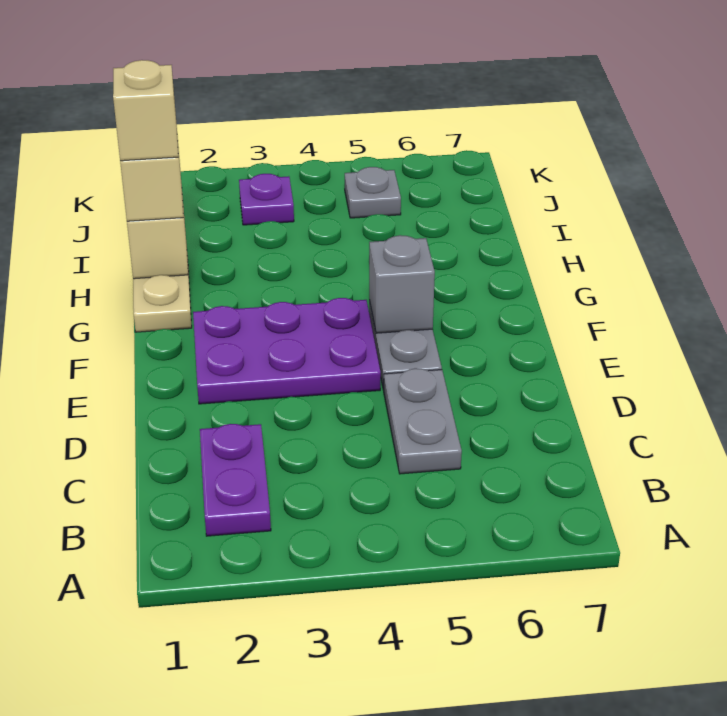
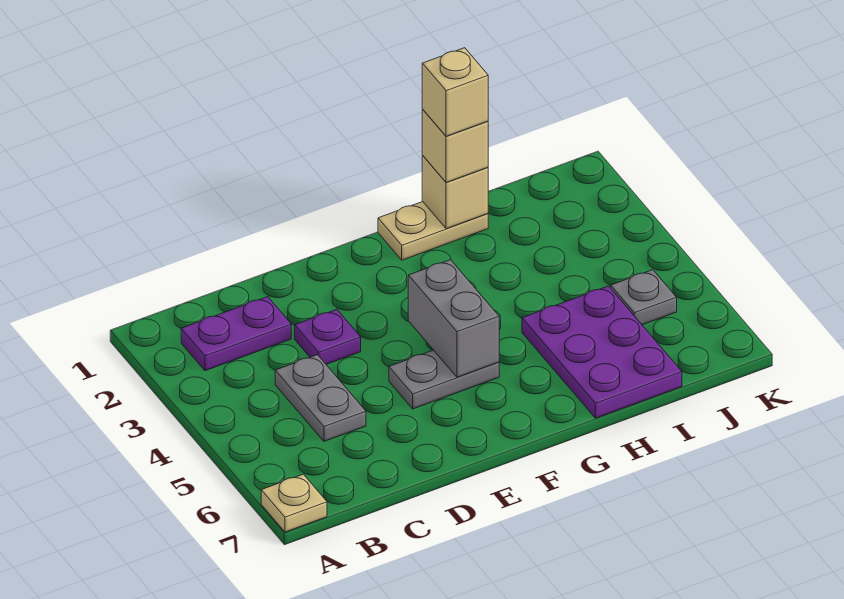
none -> tan 1x1 plate [261,474,327,532]
grey 1x2 plate [384,368,462,474] -> grey 1x2 plate turned to [275,355,366,441]
purple 2x3 plate [193,298,381,404] -> purple 2x3 plate moved to [522,286,682,418]
grey 1x1 brick [369,235,435,333] -> grey 1x2 brick [408,260,499,377]
purple 1x1 plate [239,174,294,225] -> purple 1x1 plate moved to [295,309,361,364]

